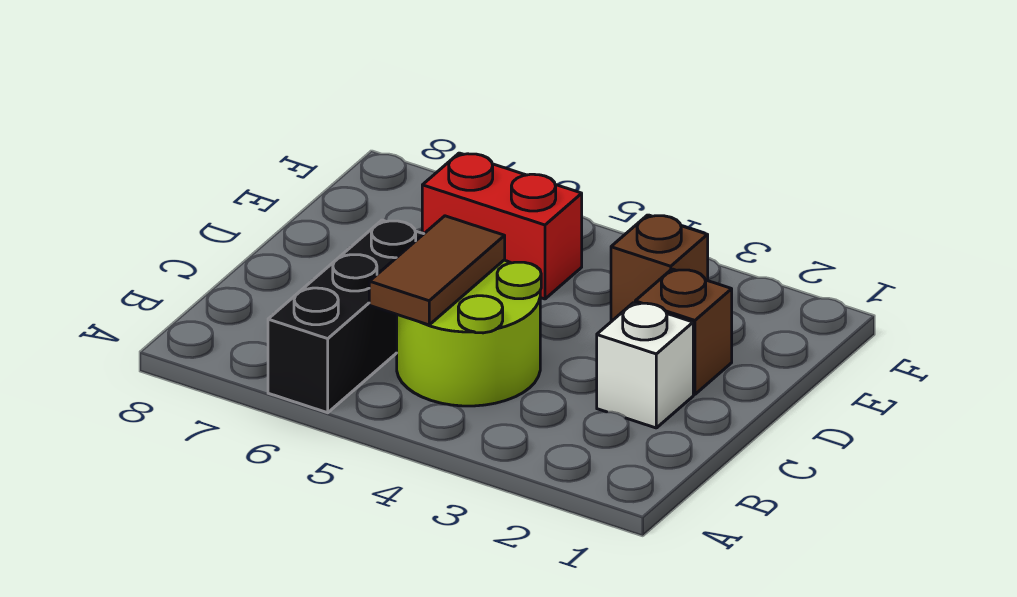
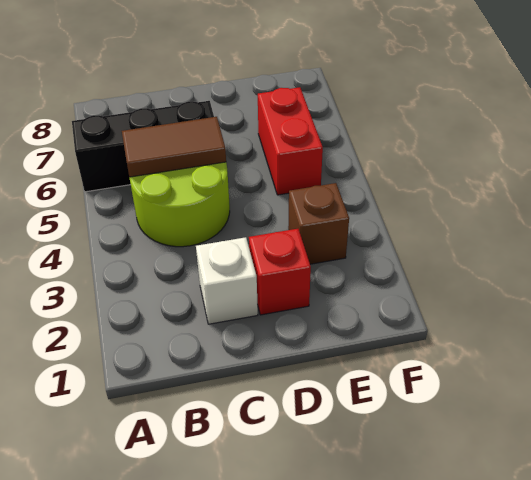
brown 1x1 brick [635,269,732,394] -> red 1x1 brick [249,229,311,315]

